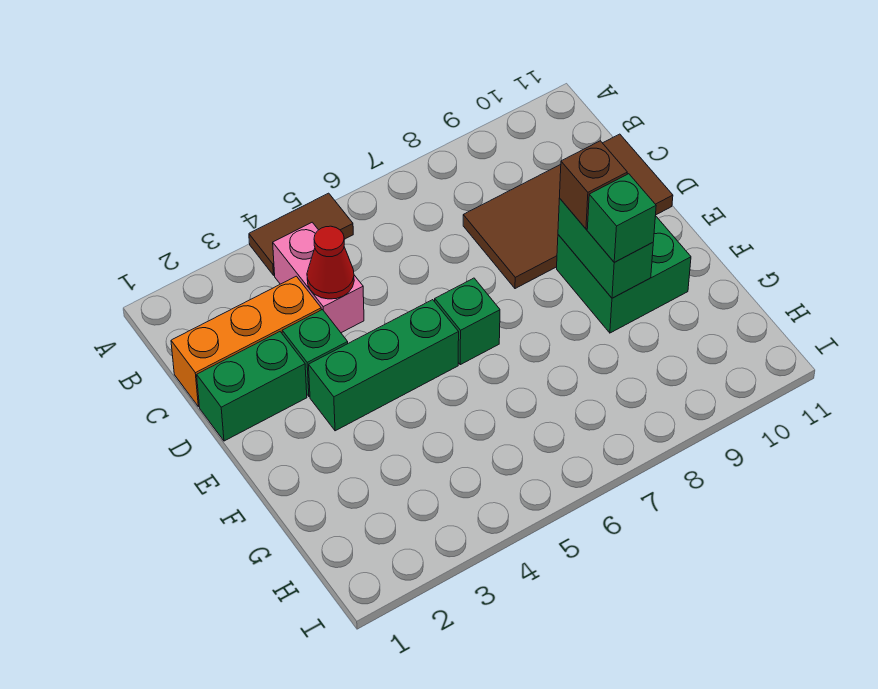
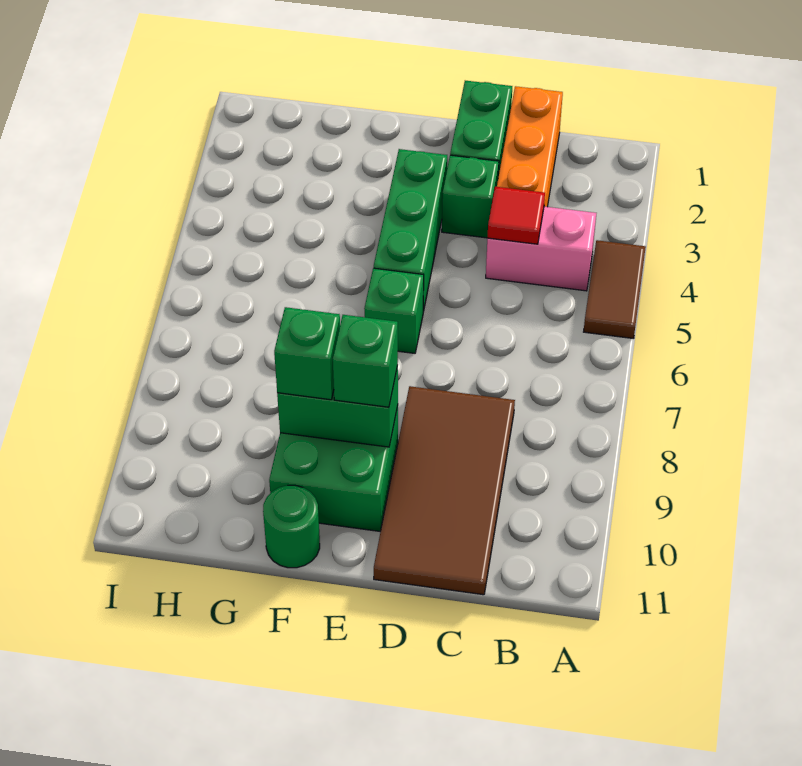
red 1x1 cone [307,226,354,299] -> red 1x1 tile [487,187,545,244]
brown 1x1 brick [560,141,627,229] -> green 1x1 brick [333,315,398,407]
none -> green 1x1 round brick [263,485,320,568]

